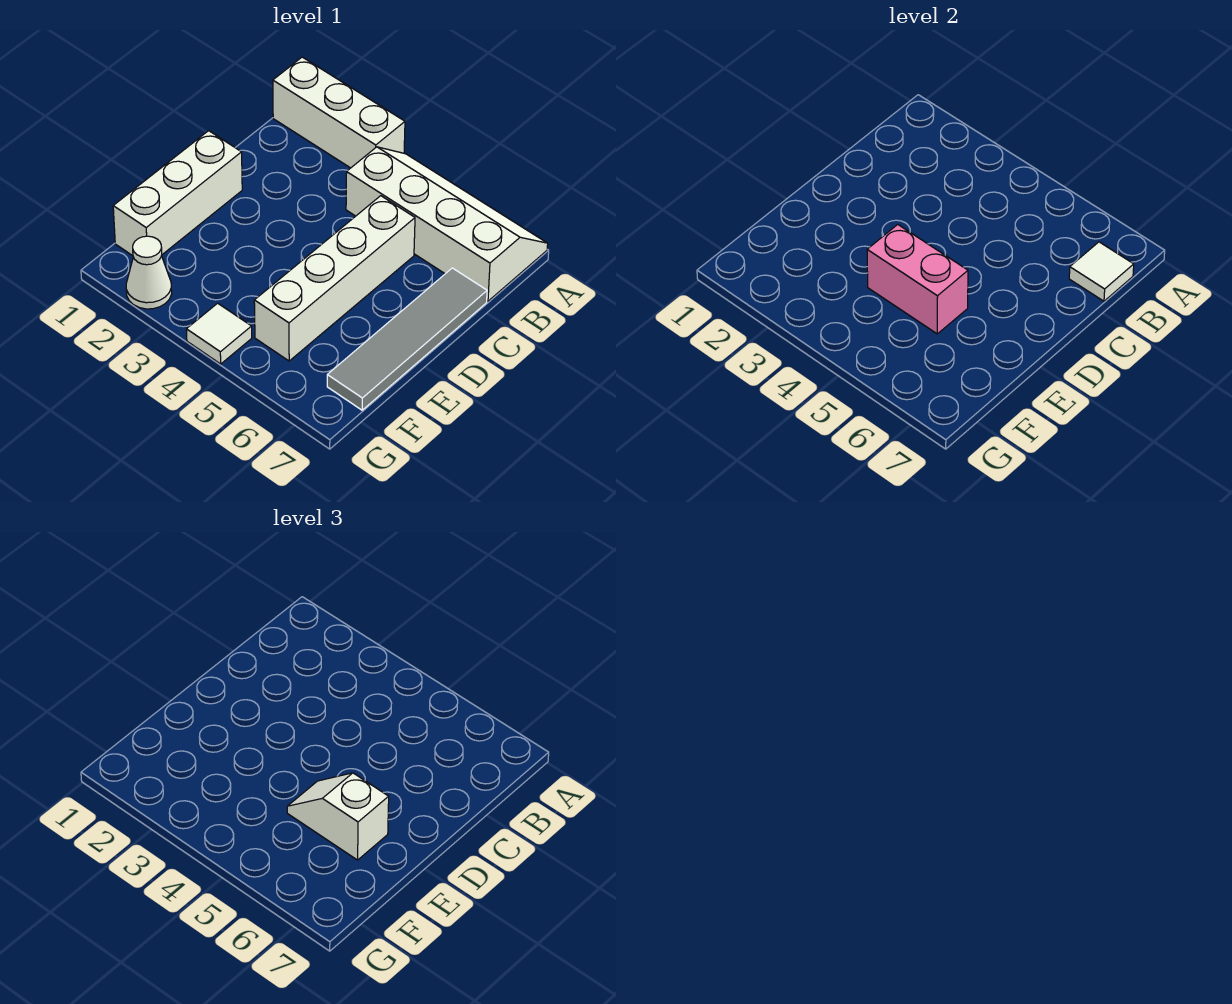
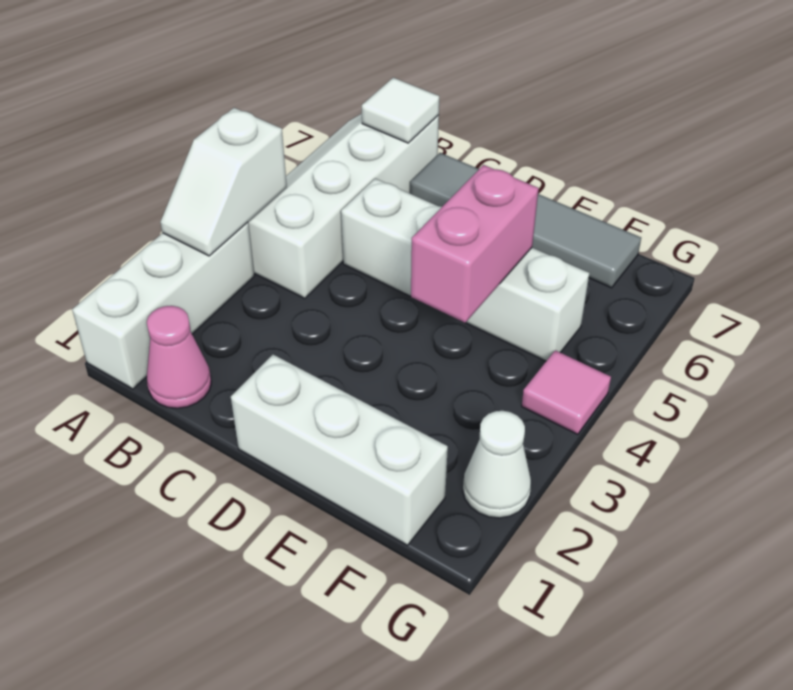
none -> pink 1x1 cone [147,306,211,408]
white 1x2 slope [287,773,389,860] -> white 1x2 slope moved to [160,108,287,256]
white 1x1 tile [186,303,252,364] -> pink 1x1 tile [522,350,611,434]

